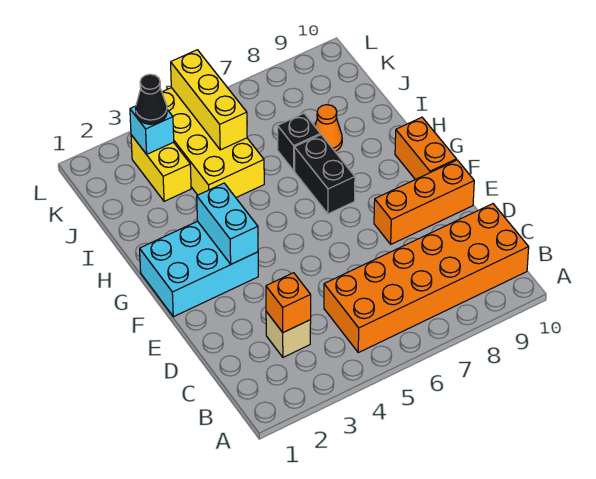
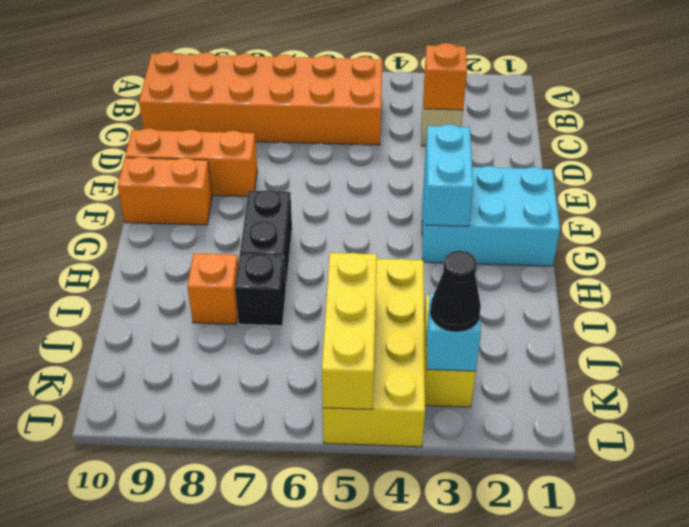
orange 1x2 brick [395,117,456,180] -> orange 1x2 brick turned to [118,157,212,225]
orange 1x1 cone [315,105,342,151] -> orange 1x1 brick [187,253,238,324]

